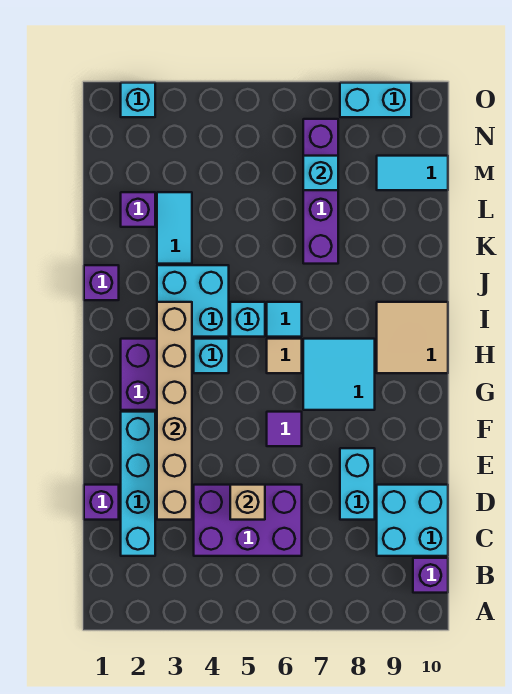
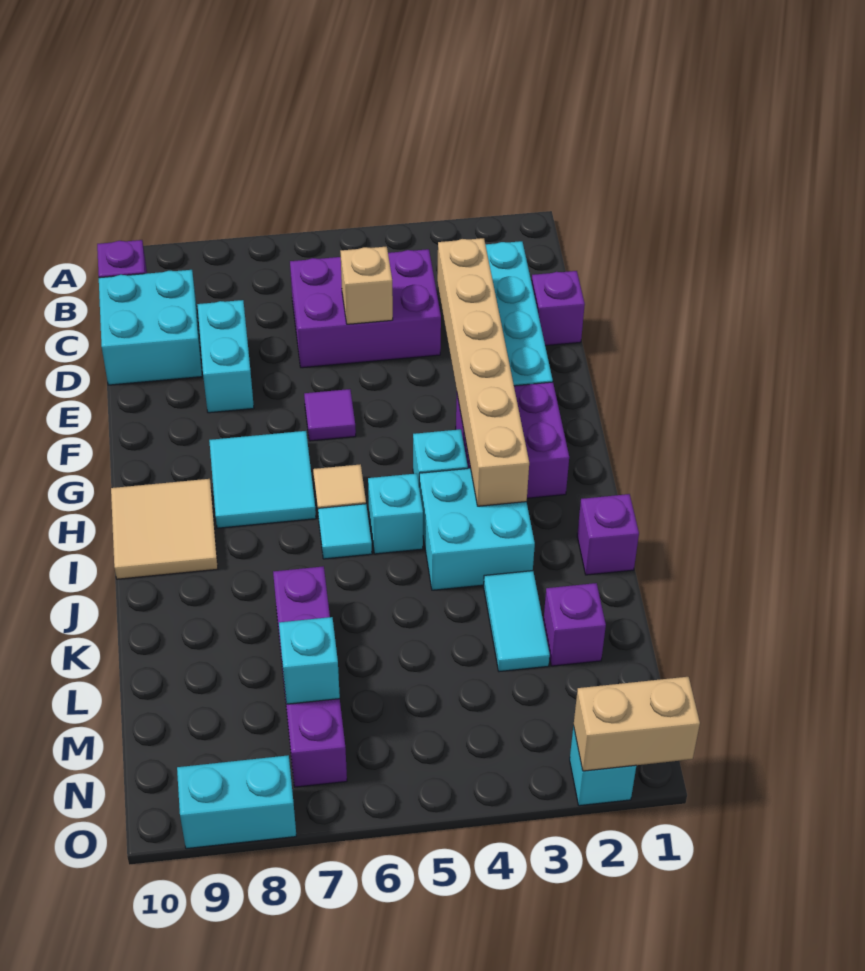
cyan 1x2 tile [377,156,448,190] -> none
none -> tan 1x2 brick [573,677,700,771]

